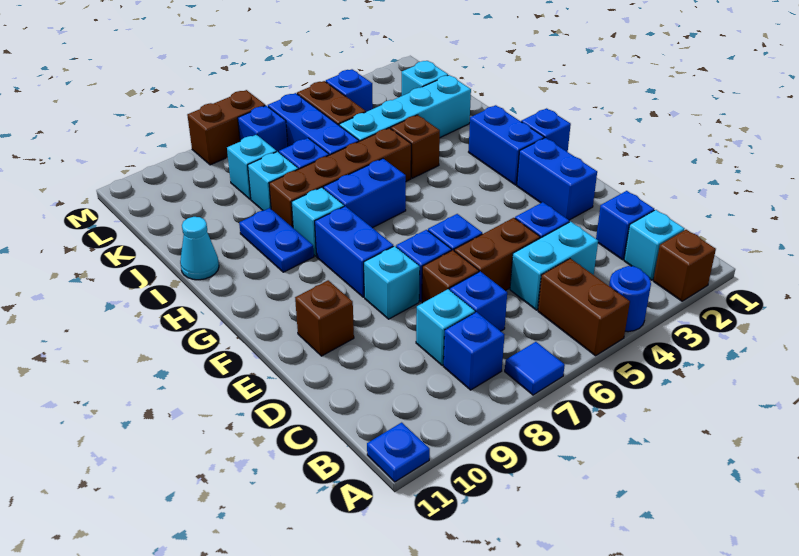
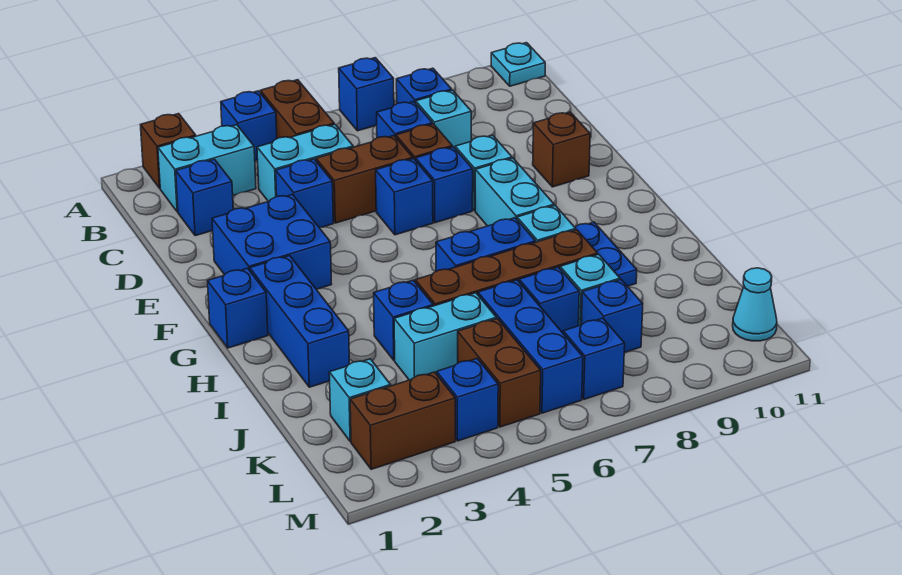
blue 1x1 round brick [609,266,651,332] -> blue 1x1 brick [221,91,277,161]
blue 1x1 tile [505,342,565,395] -> blue 1x1 brick [339,58,394,131]
blue 1x1 plate [367,423,430,482] -> cyan 1x1 plate [491,43,545,86]
cyan 1x1 brick [624,210,684,280] -> cyan 1x2 brick [158,125,256,212]
blue 1x2 brick [517,138,597,220] -> blue 2x2 brick [212,194,332,289]
blue 1x2 brick [315,206,393,297] -> cyan 1x2 brick [475,158,554,226]
blue 1x2 brick [469,105,544,185] -> blue 1x3 brick [250,256,349,387]
brown 1x1 brick [391,115,440,178] -> blue 1x1 brick [374,280,433,360]
cyan 1x1 cone [180,217,219,280] -> cyan 1x1 cone moved to [733,268,777,341]
cyan 1x4 brick [339,75,471,141] -> cyan 1x2 brick [394,293,496,380]
cyan 1x1 brick [227,135,277,199] -> blue 1x1 brick [581,280,643,353]
brown 1x2 brick [187,90,265,165] -> brown 1x2 brick moved to [350,372,455,469]

